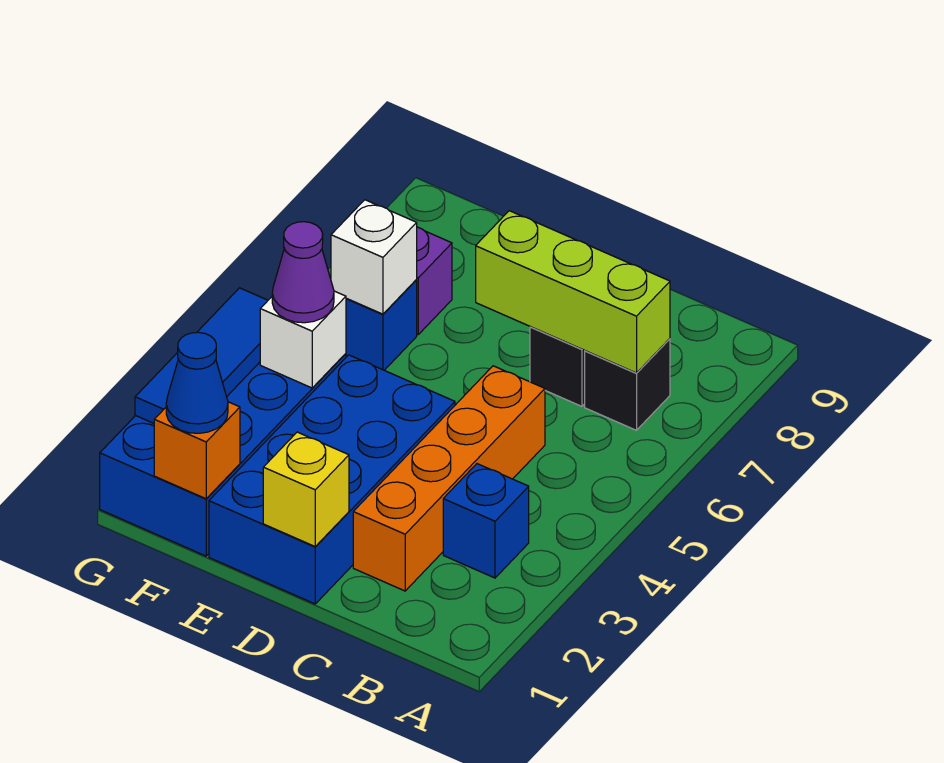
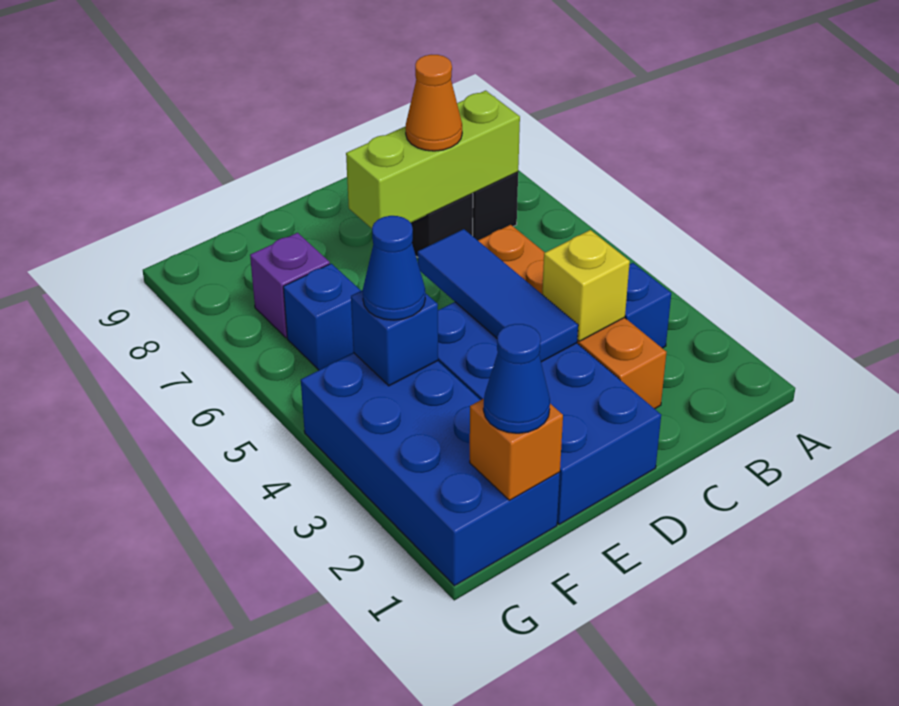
none -> orange 1x1 cone [406,55,462,151]
yellow 1x1 brick [263,432,349,546] -> yellow 1x1 brick moved to [542,230,630,341]
white 1x1 brick [260,291,346,388] -> blue 1x1 brick [351,290,438,386]
purple 1x1 cone [272,222,334,323] -> blue 1x1 cone [363,216,425,320]
white 1x1 brick [331,200,417,314] -> none
blue 1x3 tile [135,288,268,423] -> blue 1x3 tile moved to [418,229,578,362]

